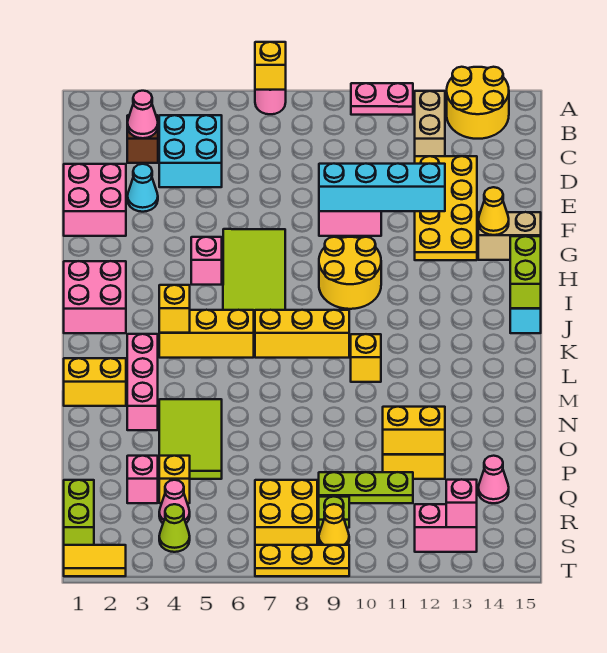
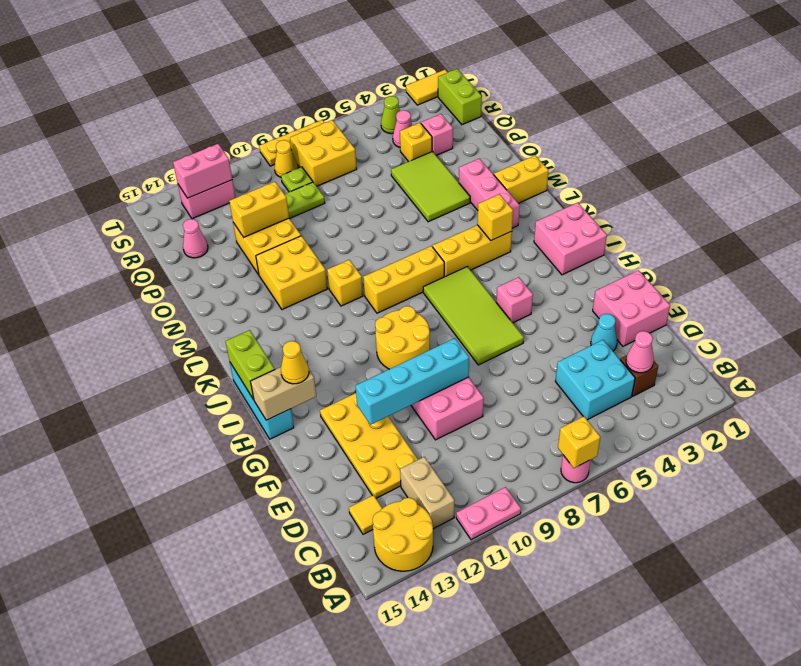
none -> yellow 1x1 tile [349,495,382,534]
none -> yellow 2x2 brick [256,236,327,310]
pink 1x1 brick [446,479,477,527] -> pink 1x2 brick [173,144,232,198]

